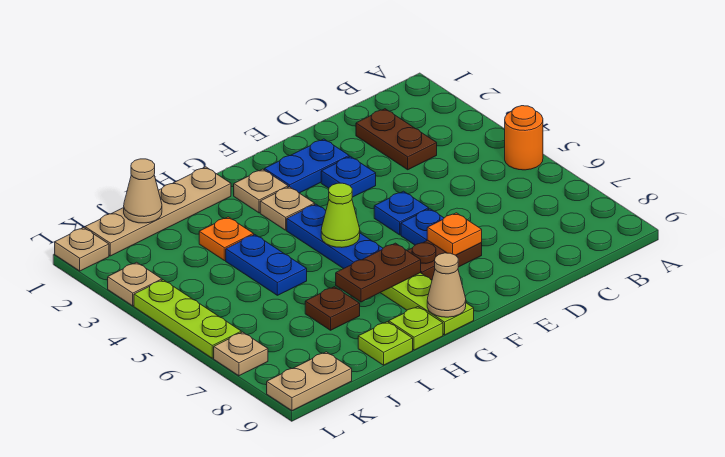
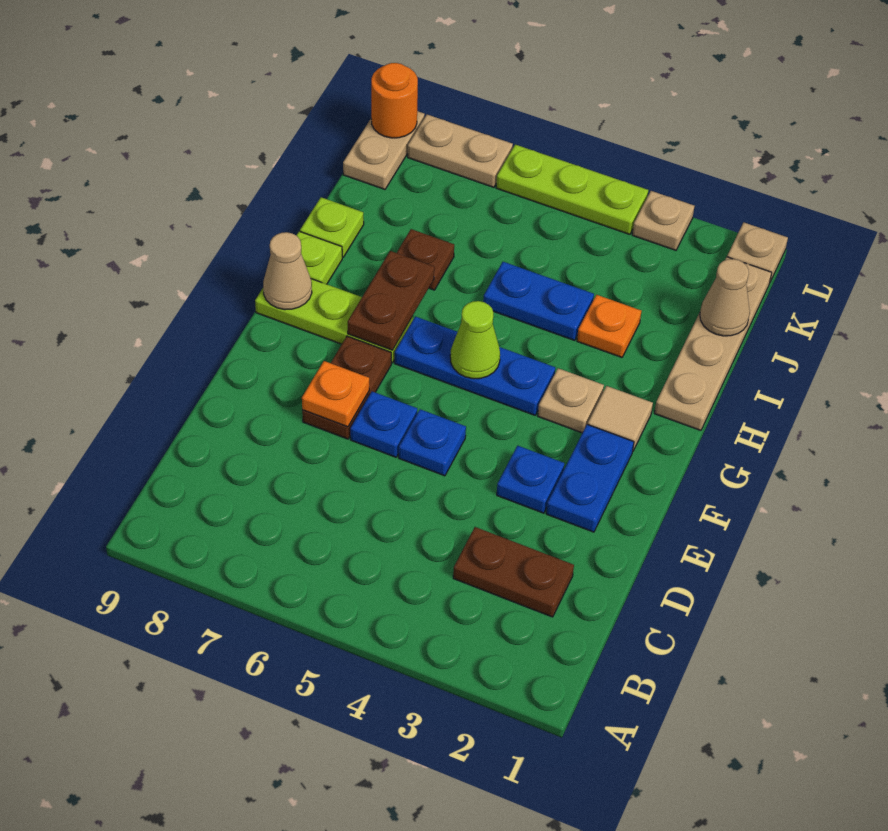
orange 1x1 round brick [505,106,543,170] -> orange 1x1 round brick moved to [371,63,418,138]
tan 1x1 plate [234,169,288,213] -> tan 1x1 tile [588,386,653,451]
tan 1x1 plate [214,332,268,376] -> tan 1x2 plate [408,115,513,187]

